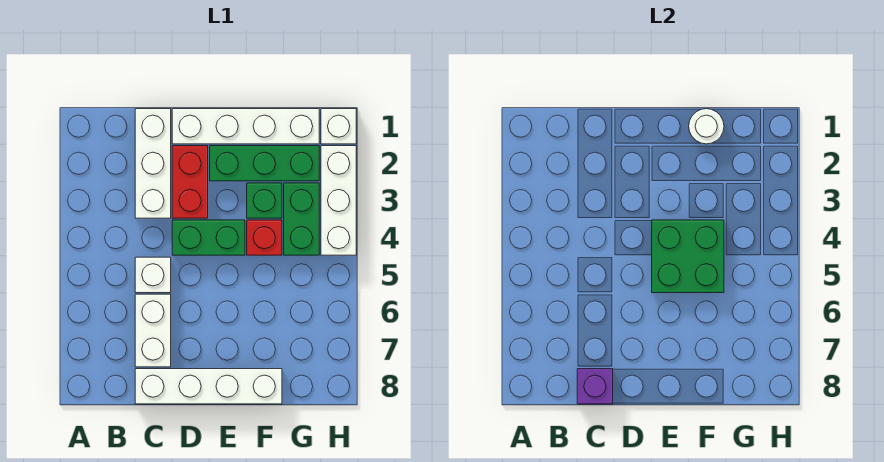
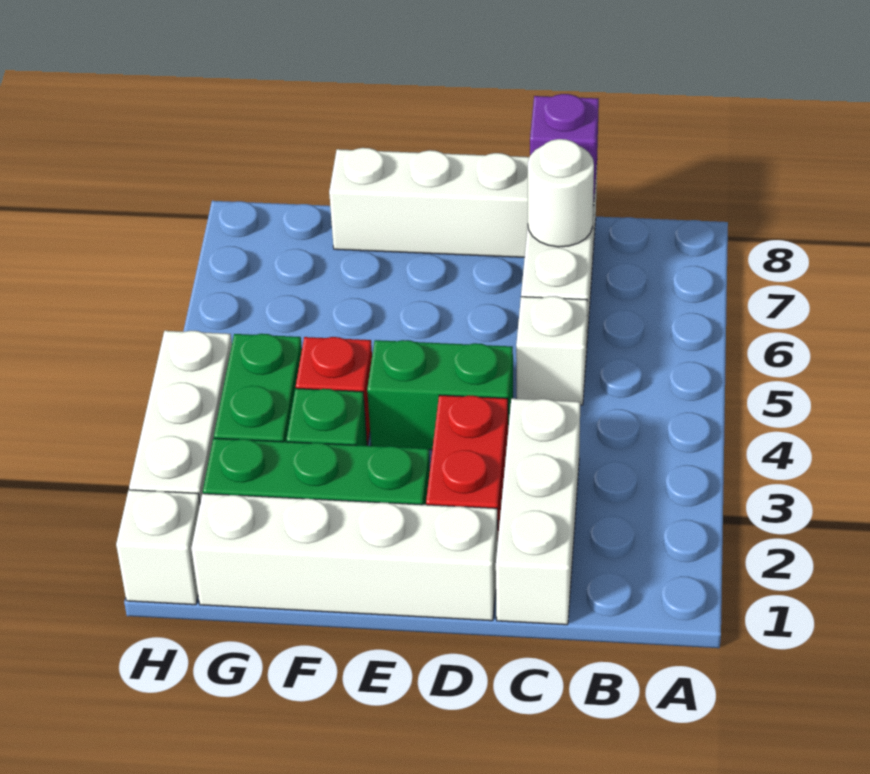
green 2x2 brick [652,220,724,293] -> none
white 1x1 round brick [689,109,724,144] -> white 1x1 round brick moved to [528,139,594,247]

